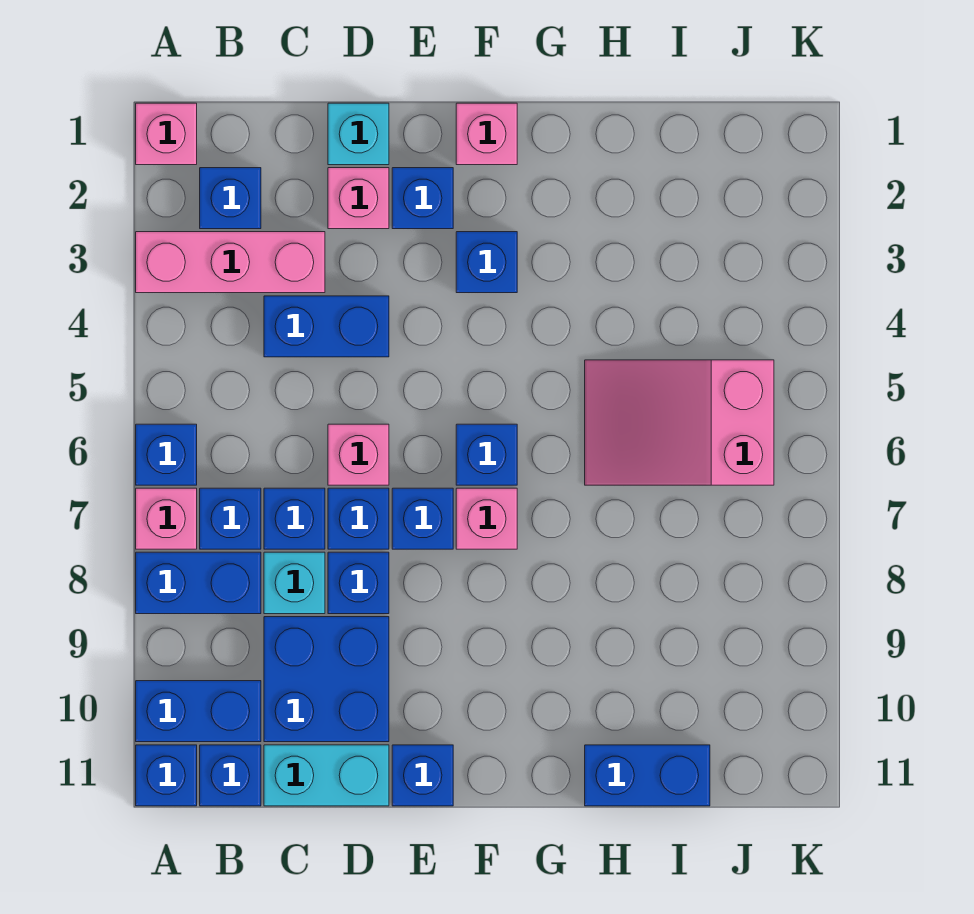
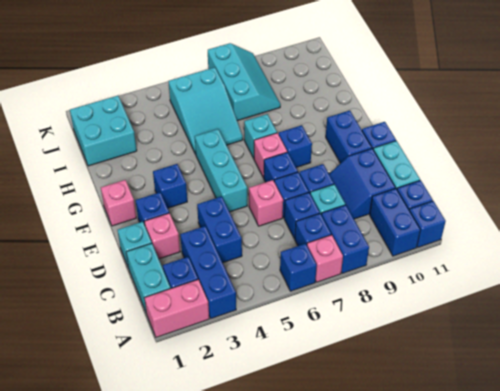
pink 1x1 brick [136,103,197,165] -> pink 1x2 brick [145,280,209,337]
pink 1x3 brick [136,232,325,293] -> blue 1x3 brick [180,226,236,319]
none -> cyan 1x2 brick [126,243,171,314]
blue 2x2 brick [264,617,389,742] -> blue 2x2 slope [329,148,395,219]
none -> cyan 1x3 brick [195,129,247,212]
blue 1x1 brick [456,424,517,485] -> blue 1x1 brick moved to [279,125,312,167]
none -> cyan 1x1 brick [244,114,277,158]
pink 2x3 slope [585,360,774,485] -> cyan 2x3 slope [168,67,243,154]
blue 1x2 brick [585,745,710,806] -> blue 1x2 brick moved to [326,111,372,163]
none -> cyan 2x2 brick [70,96,137,166]
none -> cyan 2x3 slope [208,43,281,121]

